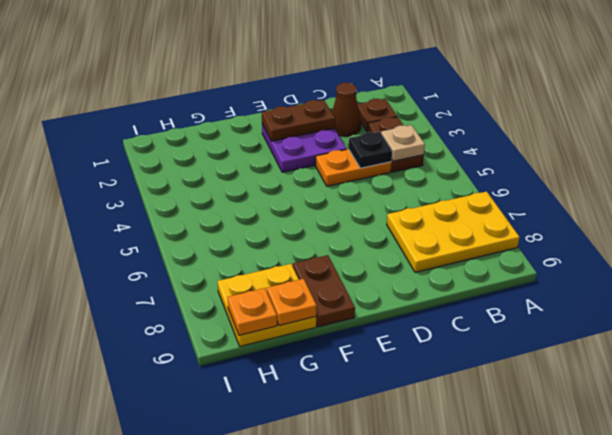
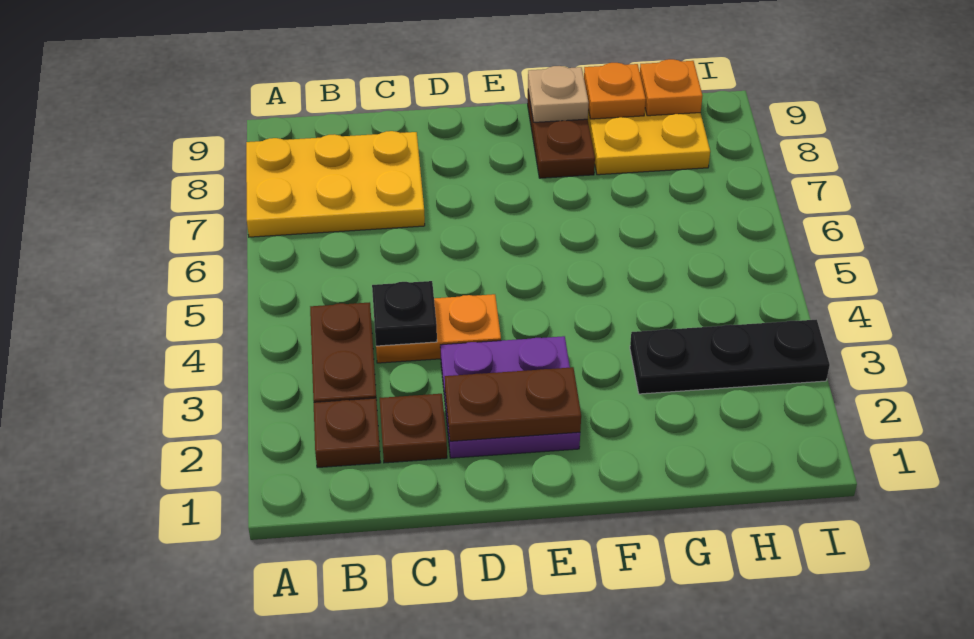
tan 1x1 plate [381,125,425,161] -> tan 1x1 plate moved to [528,66,589,122]
brown 1x1 cone [332,83,361,136] -> brown 1x1 plate [380,394,447,463]
none -> black 1x3 plate [630,320,830,394]

